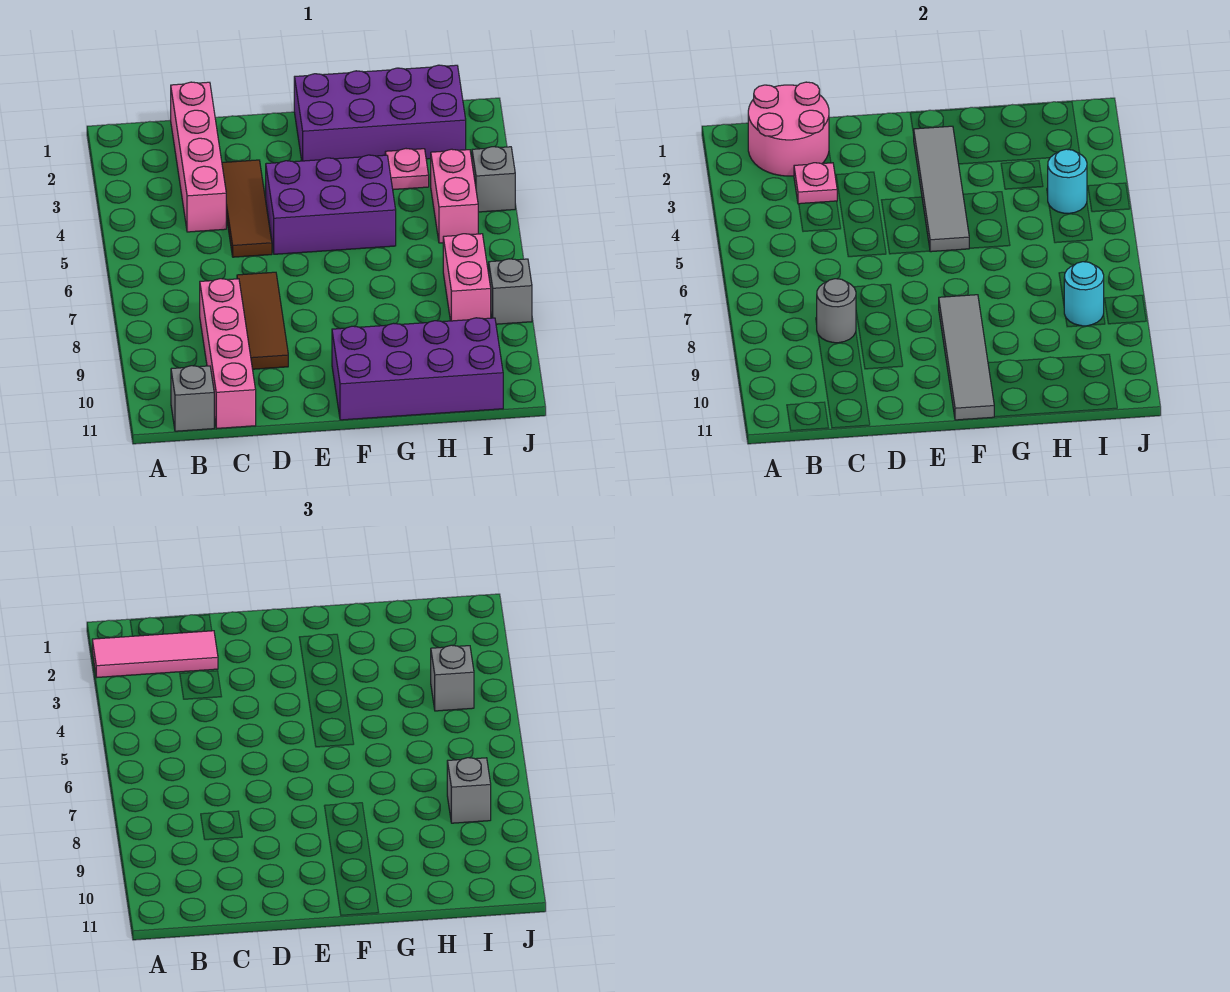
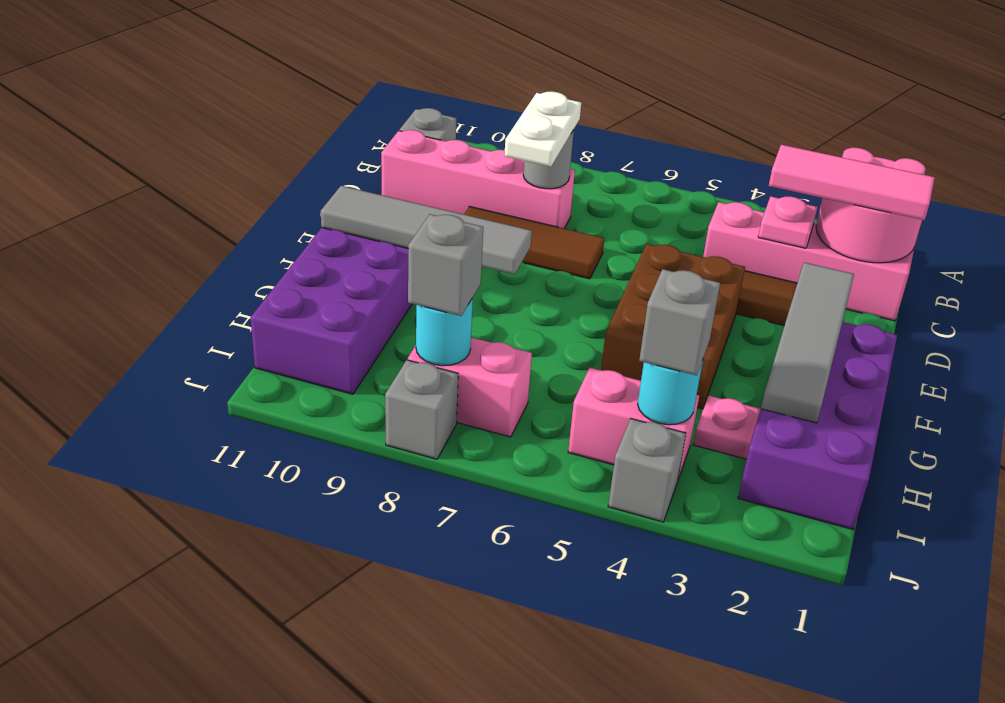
pink 1x3 tile [92,631,218,677] -> pink 1x3 tile turned to [769,145,935,220]
none -> white 1x2 plate [504,91,581,167]
purple 2x3 brick [266,155,396,254] -> brown 2x3 brick [601,244,745,409]
grey 1x4 tile [914,126,969,252] -> grey 1x4 tile turned to [761,263,854,423]

